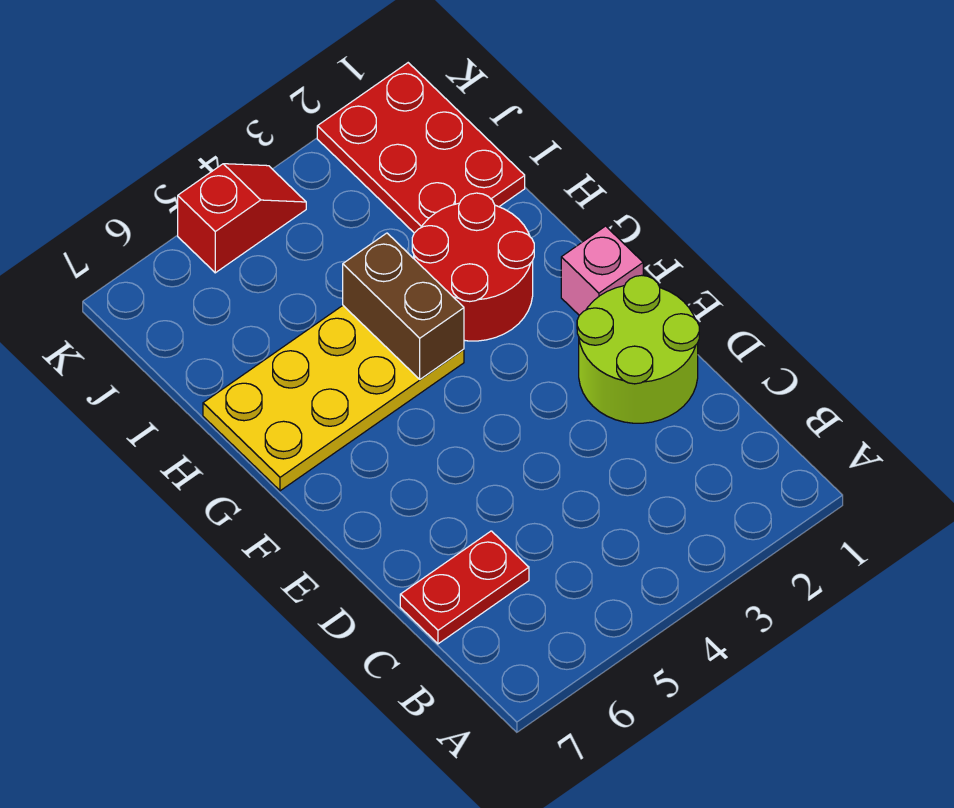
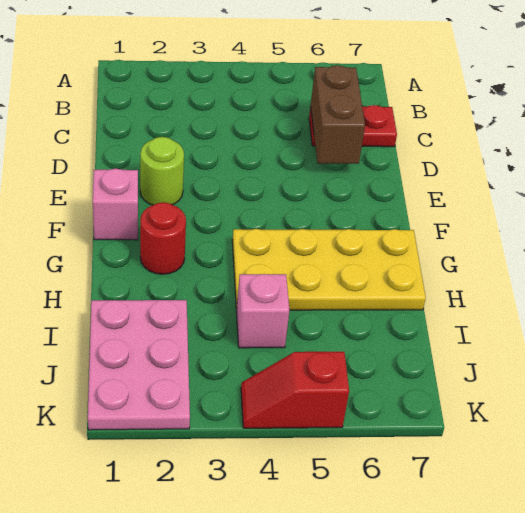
lime 2x2 round brick [577,275,699,423] -> lime 1x1 round brick [140,137,184,205]
red 2x2 round brick [412,193,534,341] -> red 1x1 round brick [140,202,186,274]
brown 1x2 brick [343,233,464,379] -> brown 1x2 brick moved to [310,65,365,164]
red 2x3 plate [317,63,525,233] -> pink 2x3 plate [88,300,190,430]
none -> pink 1x1 brick [236,274,290,348]

